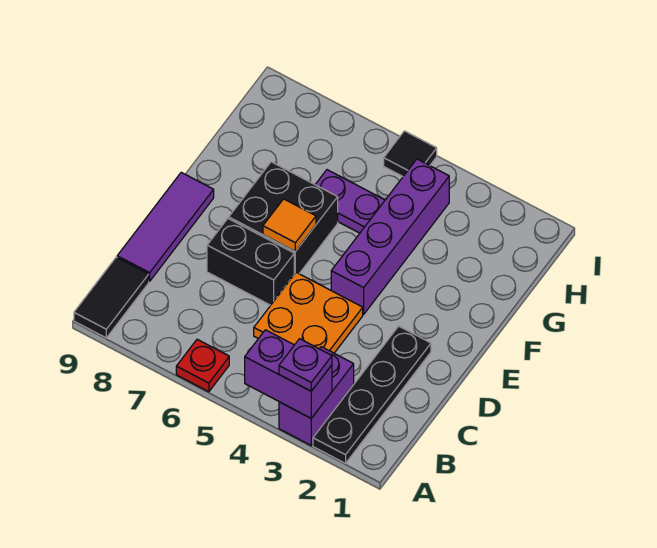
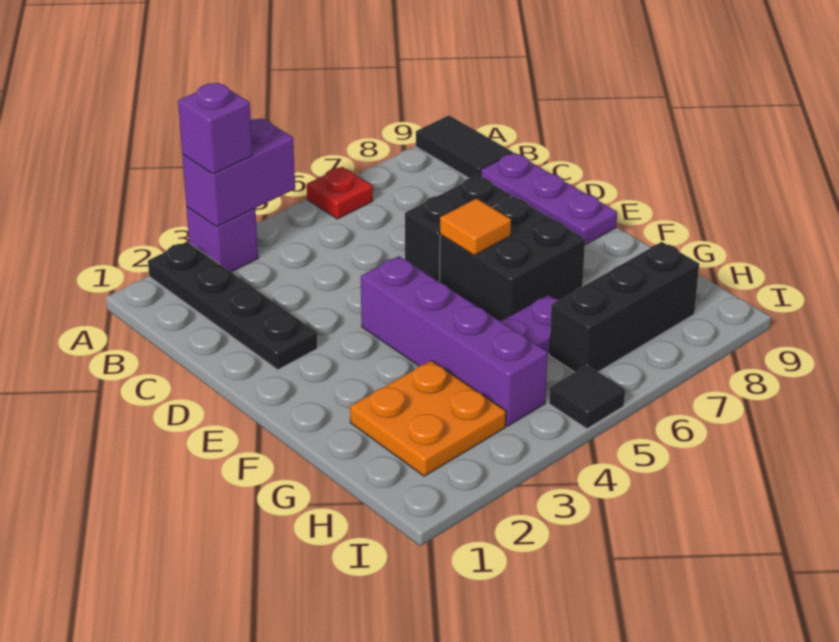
purple 1x2 brick [279,347,354,445] -> purple 1x1 brick [186,207,258,272]
purple 1x1 plate [279,339,332,391] -> purple 1x1 brick [178,83,253,174]
orange 2x2 plate [254,272,363,353] -> orange 2x2 plate moved to [350,360,506,476]
purple 1x3 tile [117,172,214,281] -> purple 1x3 plate [481,153,617,245]
none -> black 1x3 brick [549,242,699,372]

